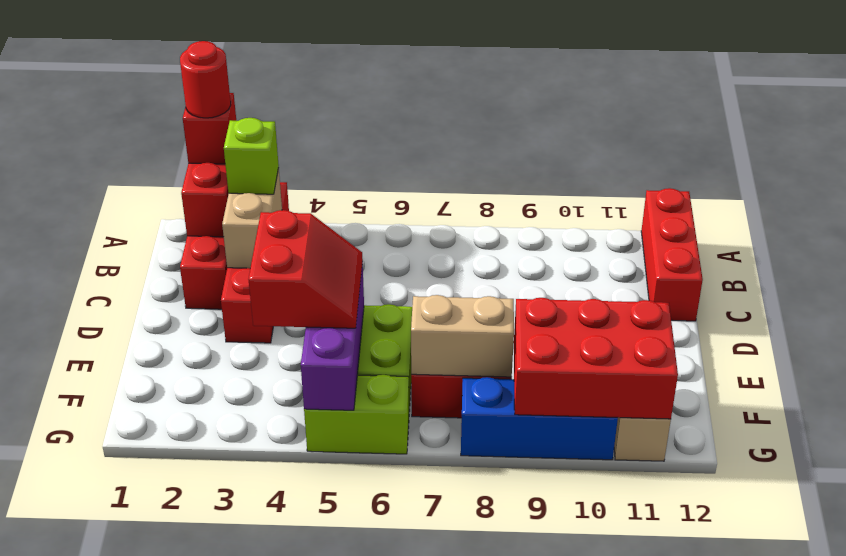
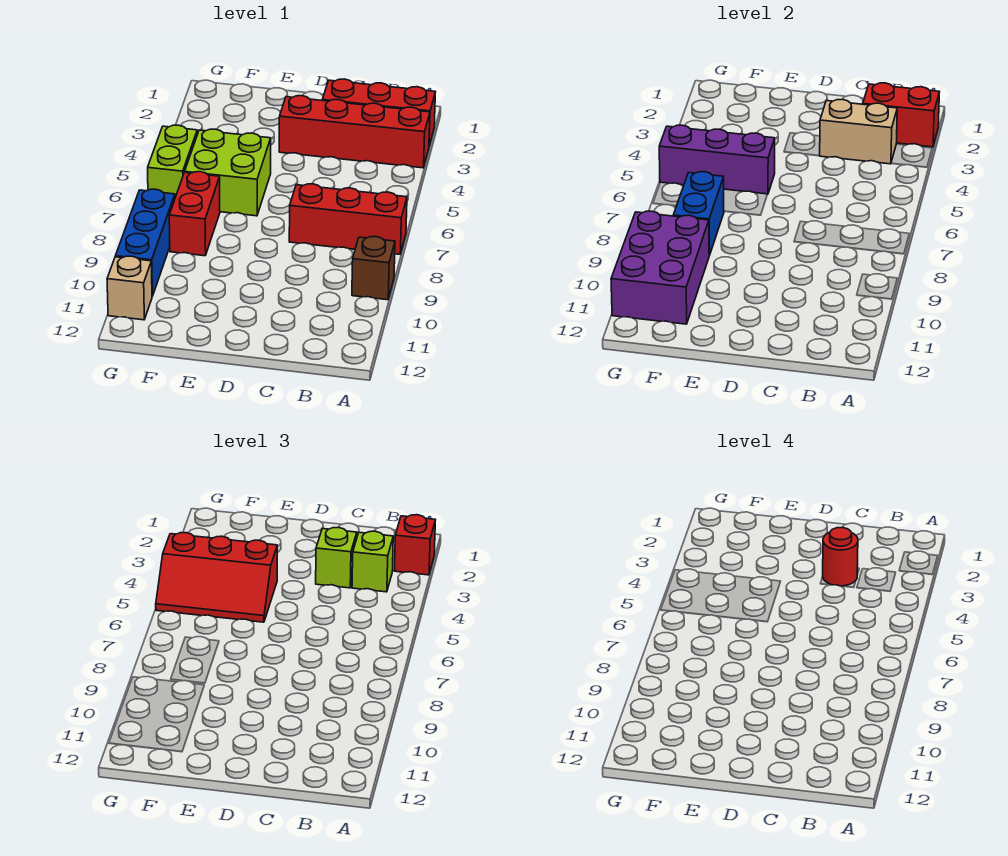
red 1x1 round brick [180,41,231,118] -> red 1x1 round brick moved to [823,527,858,586]
none -> brown 1x1 brick [352,237,395,300]
red 1x3 brick [641,188,703,321] -> red 1x3 brick moved to [289,184,407,254]
none -> lime 1x1 brick [316,527,357,588]
red 2x2 slope [248,210,363,328] -> red 2x3 slope [156,533,277,622]
tan 1x2 brick [411,295,514,377] -> blue 1x2 brick [673,172,724,255]
red 2x3 brick [514,298,678,419] -> purple 2x3 brick [611,211,709,324]

